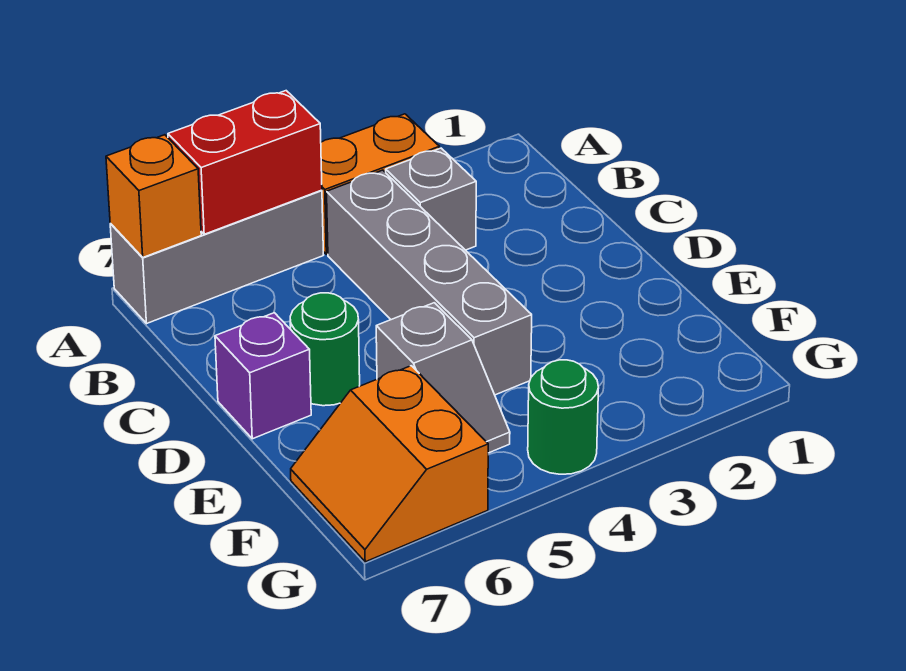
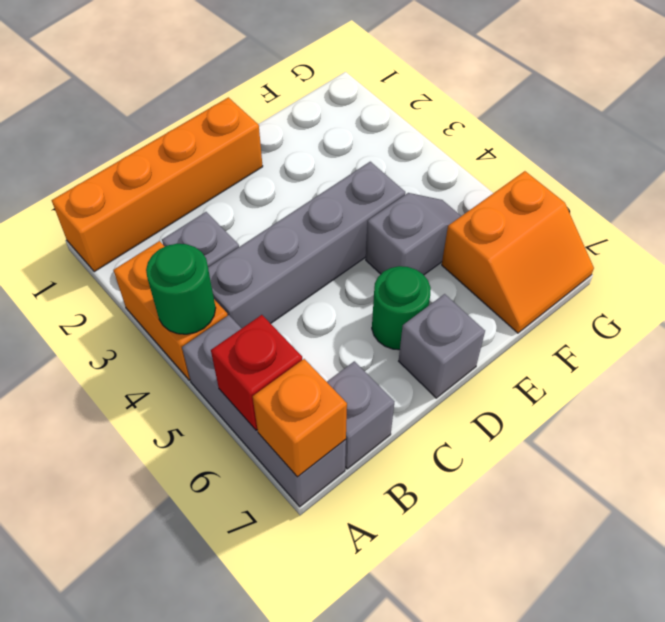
none -> orange 1x4 brick [52,97,263,272]
red 1x2 brick [168,91,322,234] -> red 1x1 brick [211,315,302,430]
none -> grey 1x1 brick [327,361,395,469]
purple 1x1 brick [215,313,311,439] -> grey 1x1 brick [399,294,485,398]
green 1x1 round brick [528,360,599,474] -> green 1x1 round brick moved to [146,244,216,334]

